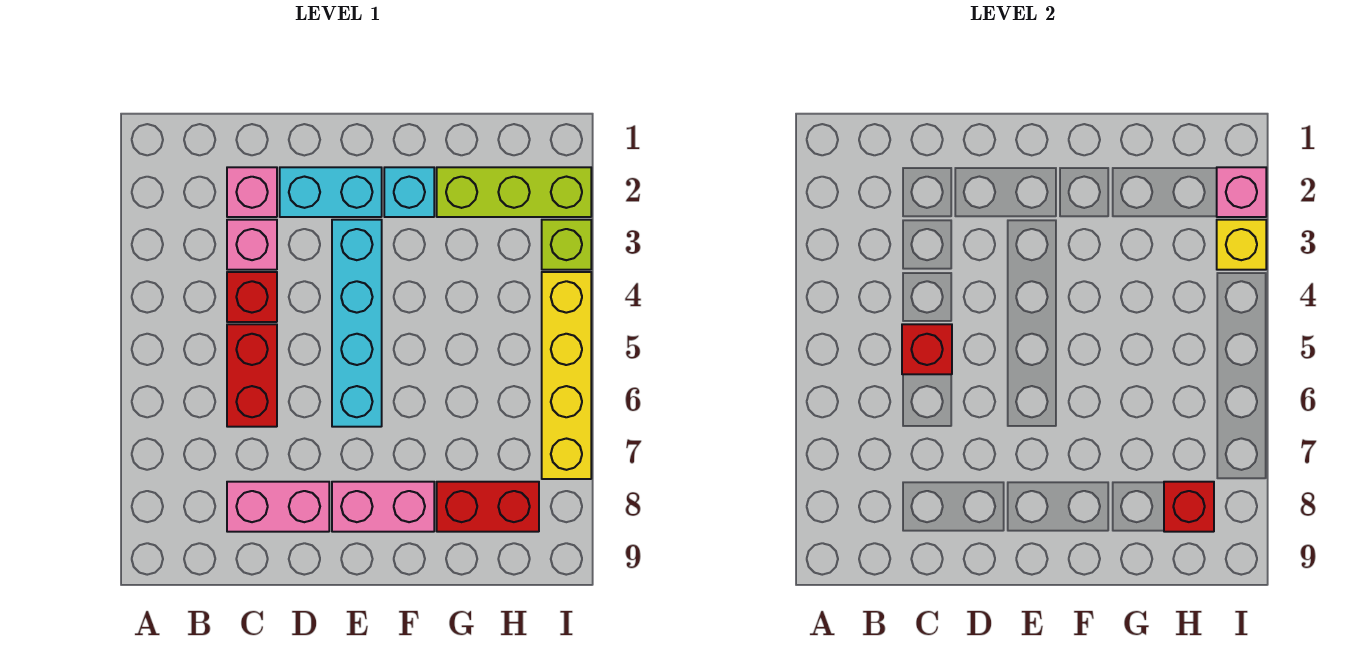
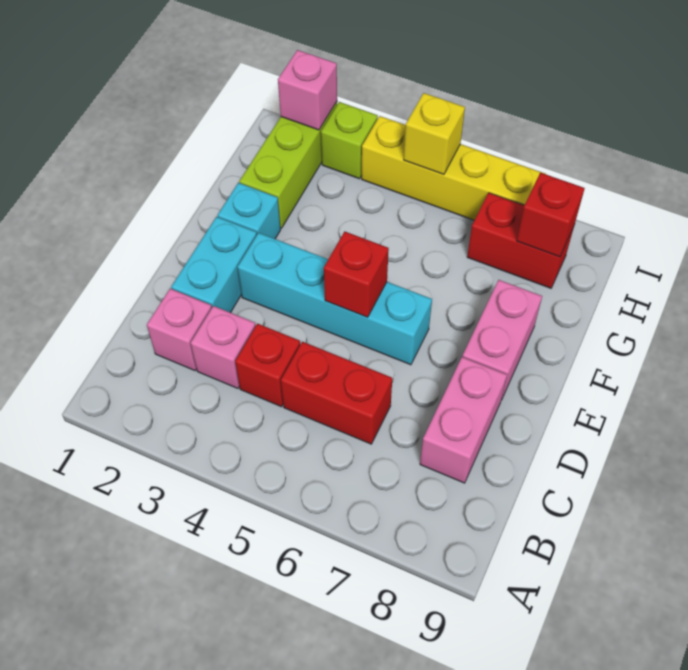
red 1x1 brick [902,324,952,374] -> red 1x1 brick moved to [324,231,389,317]
red 1x2 brick [437,482,539,532] -> red 1x2 brick turned to [467,193,574,288]
yellow 1x1 brick [1217,220,1266,270] -> yellow 1x1 brick moved to [404,93,465,175]

